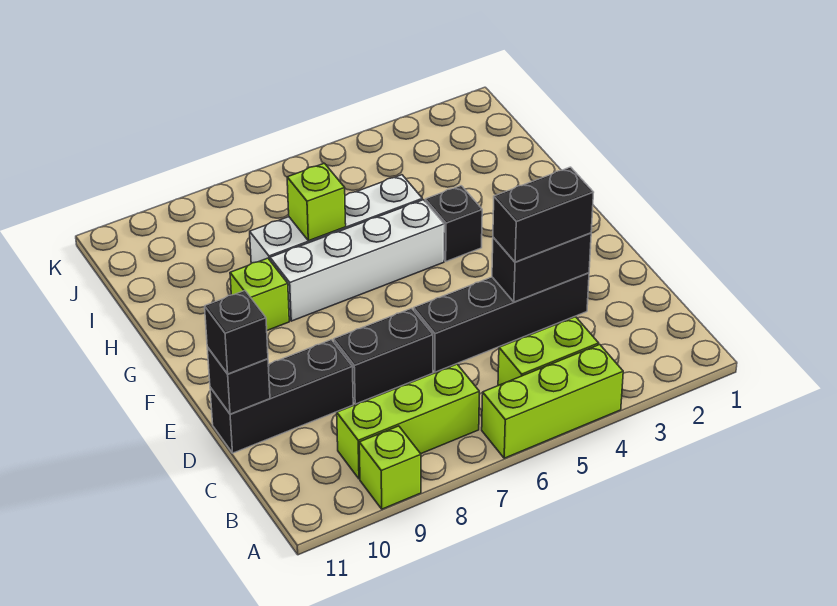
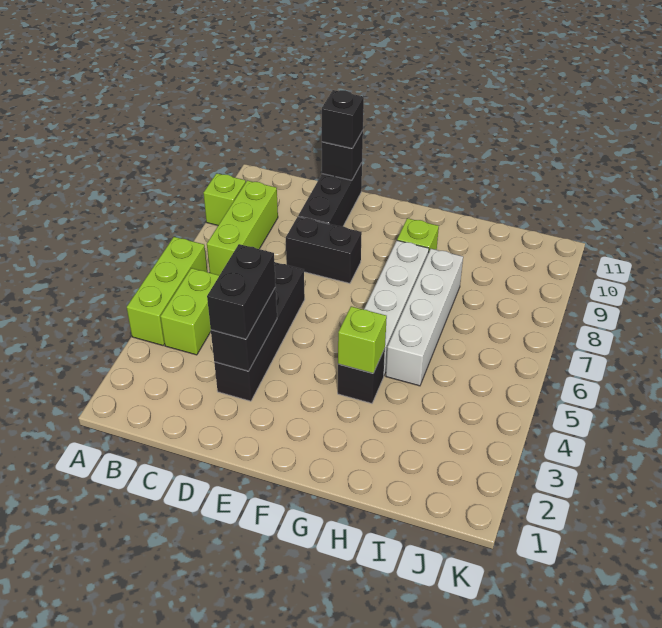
black 1x2 brick [334,308,433,404] -> black 1x2 brick turned to [286,217,362,283]
lime 1x1 brick [287,163,346,241] -> lime 1x1 brick moved to [338,306,387,373]

